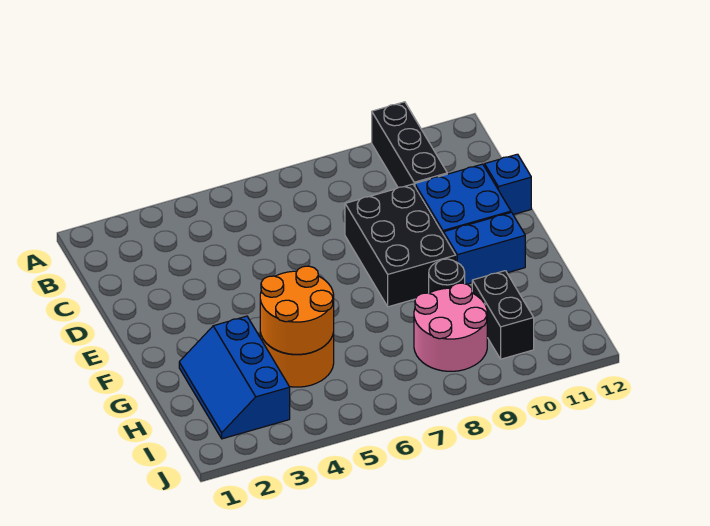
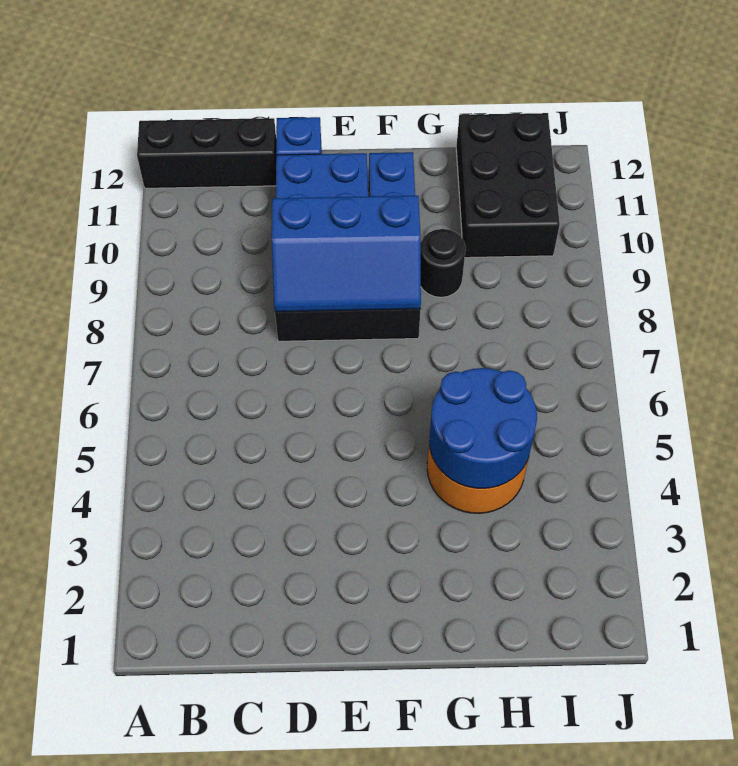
black 1x3 brick [372,102,447,188] -> black 1x3 brick moved to [137,118,276,188]
blue 2x3 slope [179,316,290,439] -> blue 2x3 slope moved to [272,196,421,312]
orange 2x2 round brick [260,266,334,354] -> blue 2x2 round brick [429,368,537,488]
pink 2x2 round brick [414,283,487,371] -> none
black 1x2 brick [472,271,534,359] -> black 2x3 brick [456,113,560,258]

